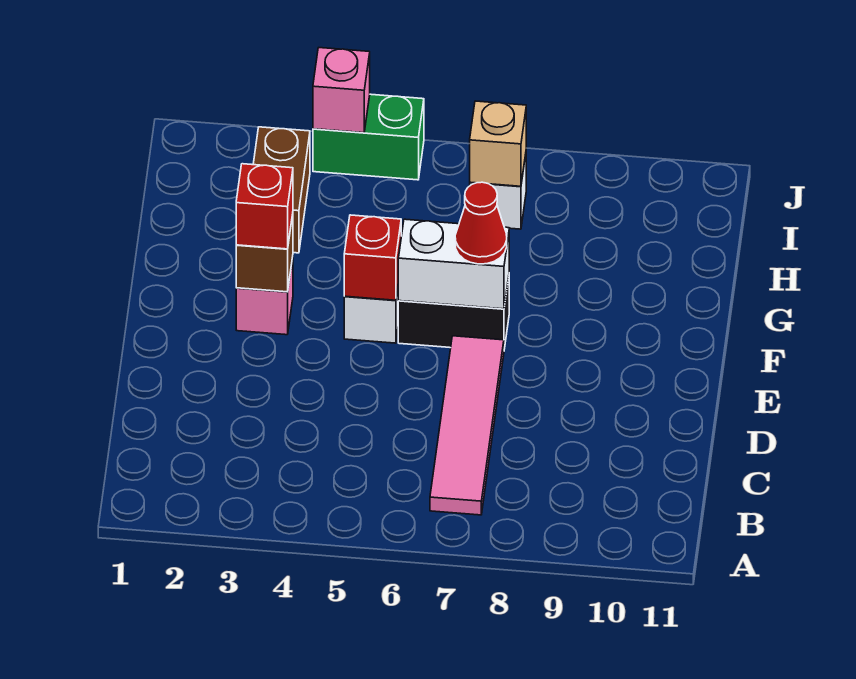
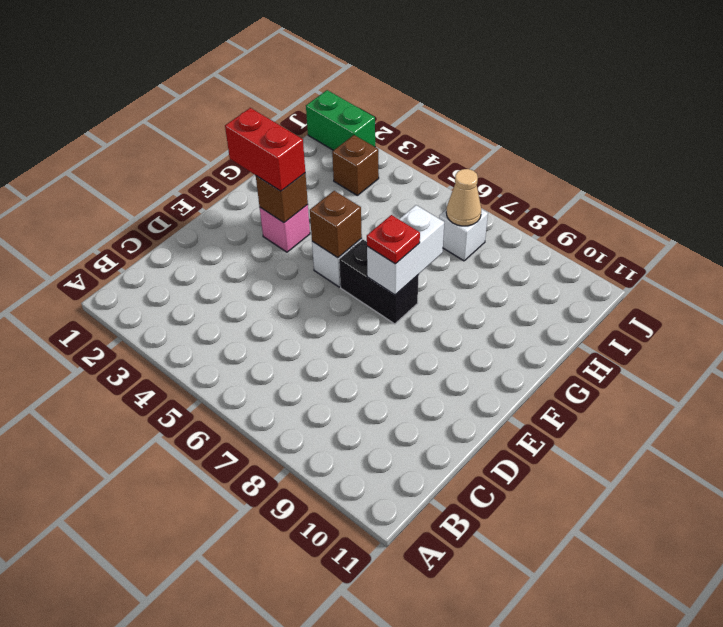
pink 1x4 tile [430,336,504,515] -> none
red 1x1 brick [236,164,293,249] -> red 1x2 brick [225,108,305,191]
red 1x1 brick [344,215,401,300] -> brown 1x1 brick [310,191,362,258]
white 1x2 brick [398,219,509,309] -> white 1x2 brick turned to [367,205,444,295]
red 1x1 cone [455,182,507,264] -> red 1x1 plate [367,215,420,264]
brown 1x2 brick [253,127,310,253] -> brown 1x1 brick [332,135,379,195]
tan 1x1 brick [470,101,526,186] -> tan 1x1 cone [446,169,481,226]
green 1x2 brick [313,94,424,180] -> green 1x2 brick moved to [306,90,375,150]
pink 1x1 brick [313,48,370,133] -> none

